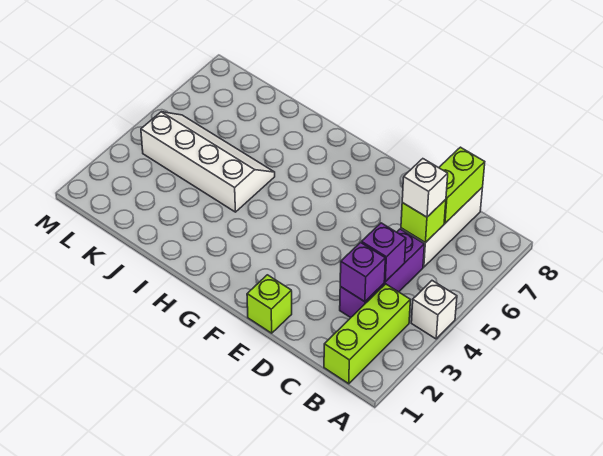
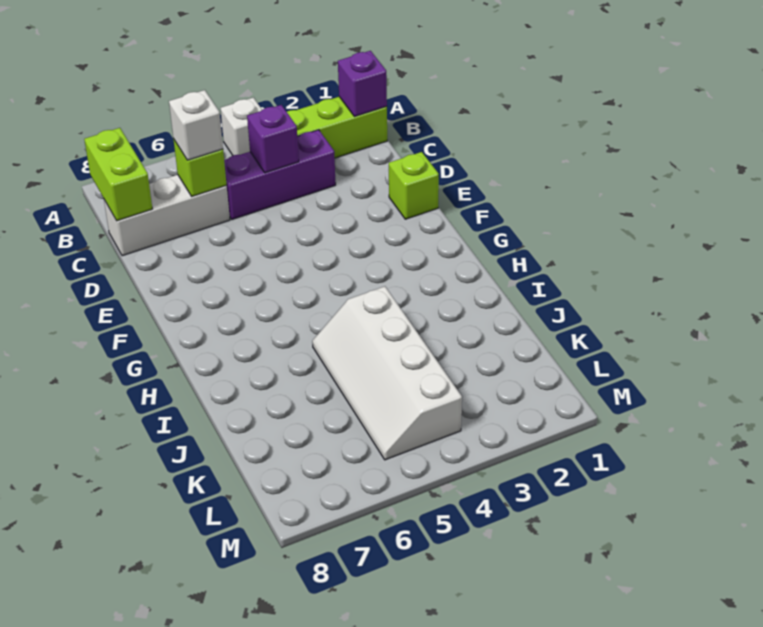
purple 1x1 brick [340,243,385,302] -> purple 1x1 brick moved to [338,51,387,117]
lime 1x2 brick [439,147,485,223] -> lime 1x2 brick turned to [84,128,152,221]

